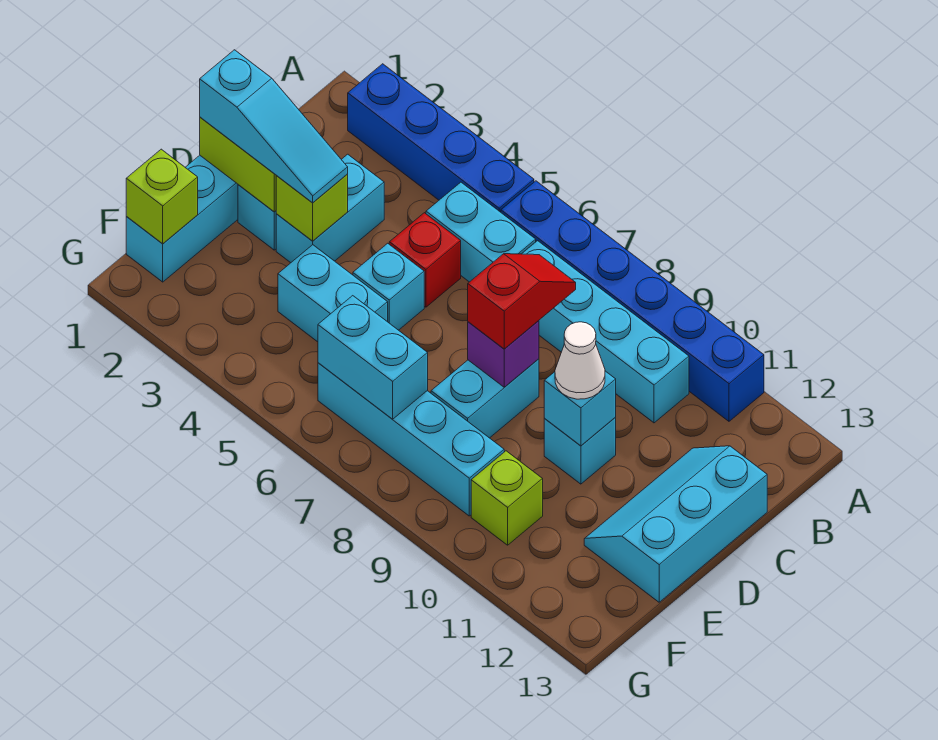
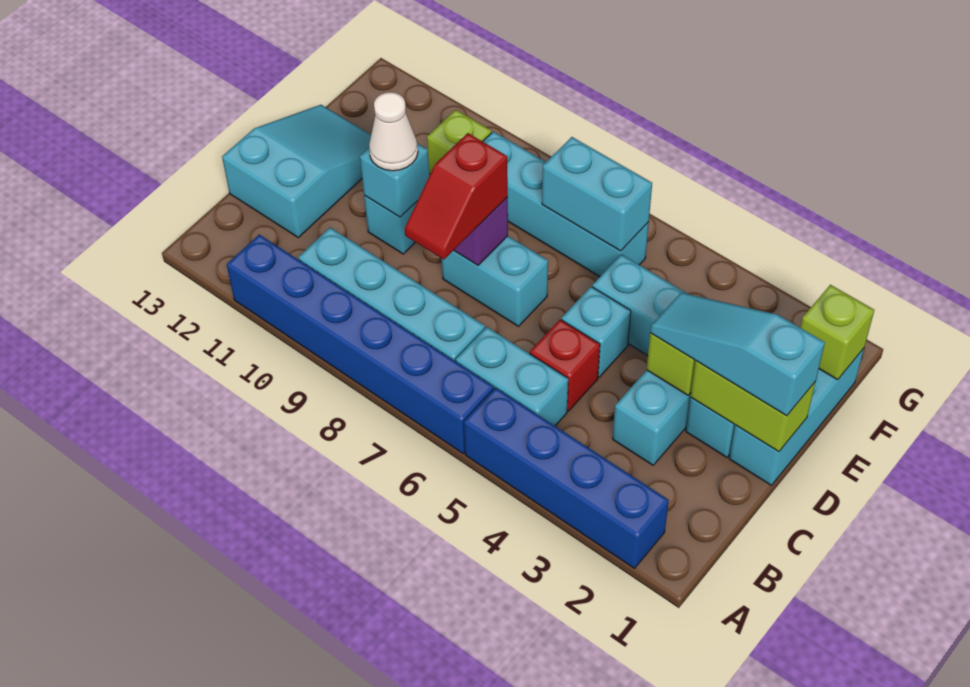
cyan 2x3 slope [584,446,767,602] -> cyan 2x3 slope turned to [222,105,371,238]
cyan 1x2 brick [431,359,539,438] -> cyan 1x2 brick turned to [442,236,548,326]

